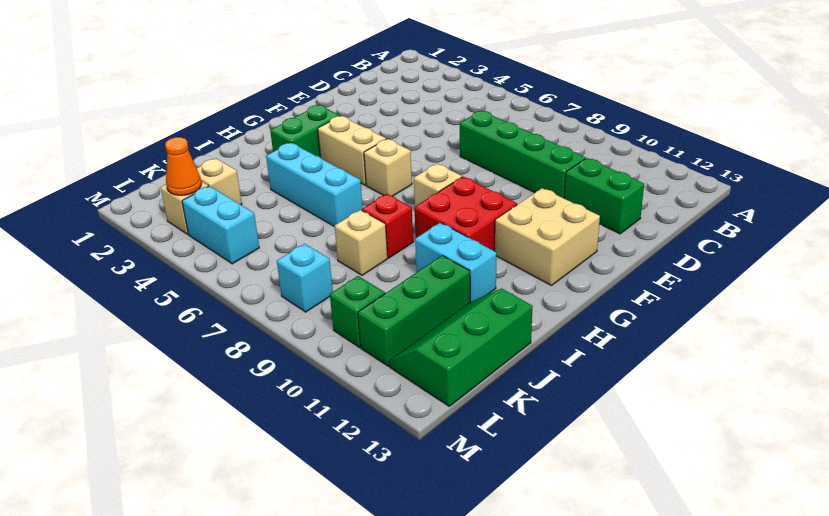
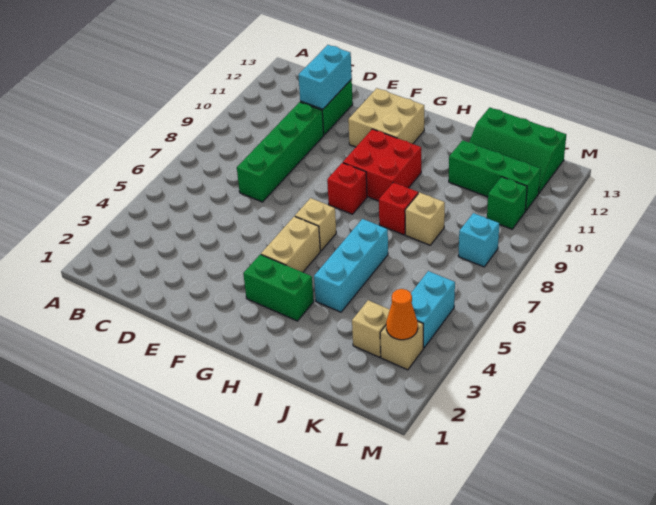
tan 1x1 brick [414,164,462,206] -> red 1x1 brick [327,163,367,214]
cyan 1x2 brick [415,222,496,302] -> cyan 1x2 brick moved to [298,45,352,109]

